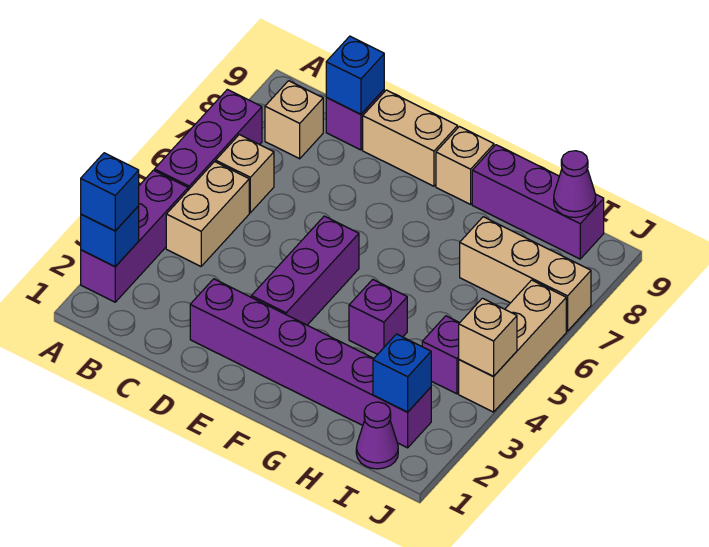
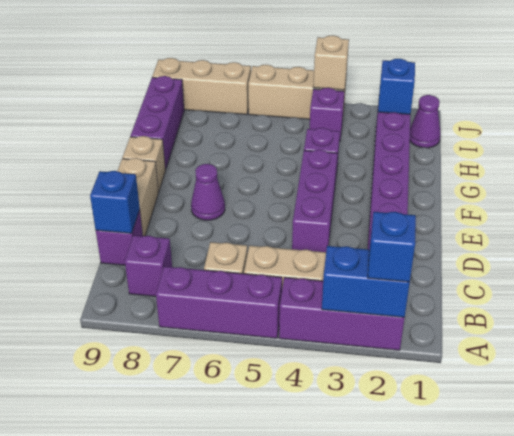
blue 1x1 brick [81,206,139,267] -> blue 1x2 brick [322,246,410,317]
tan 1x1 brick [265,81,323,159] -> purple 1x1 brick [125,235,172,296]
purple 1x3 brick [251,216,359,325] -> purple 1x3 brick turned to [292,150,337,252]
tan 1x3 brick [460,217,591,331] -> tan 1x3 brick turned to [152,58,251,115]
purple 1x1 cone [554,151,596,217] -> purple 1x1 cone moved to [191,164,225,220]

